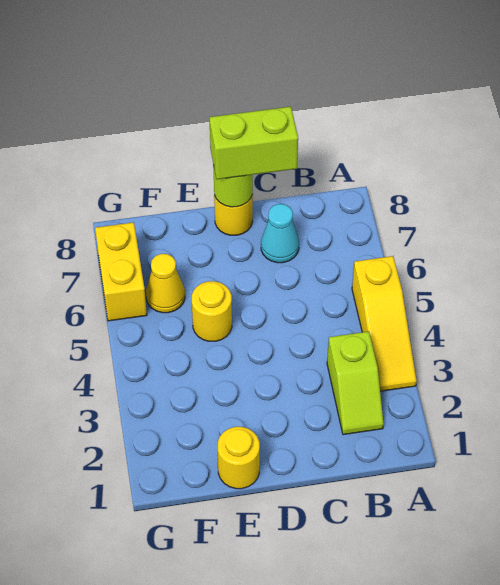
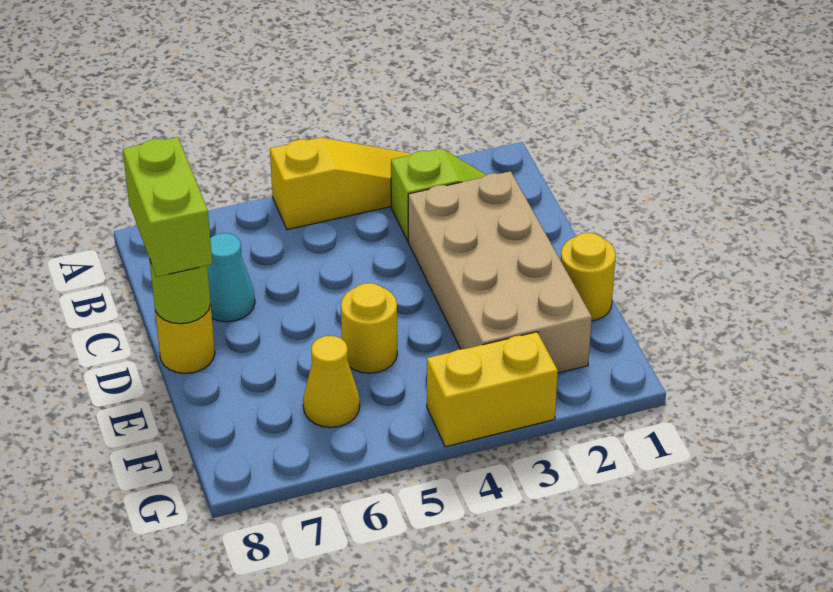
none -> tan 2x4 brick [408,171,592,373]
yellow 1x2 brick [95,222,147,321] -> yellow 1x2 brick moved to [427,332,558,447]

